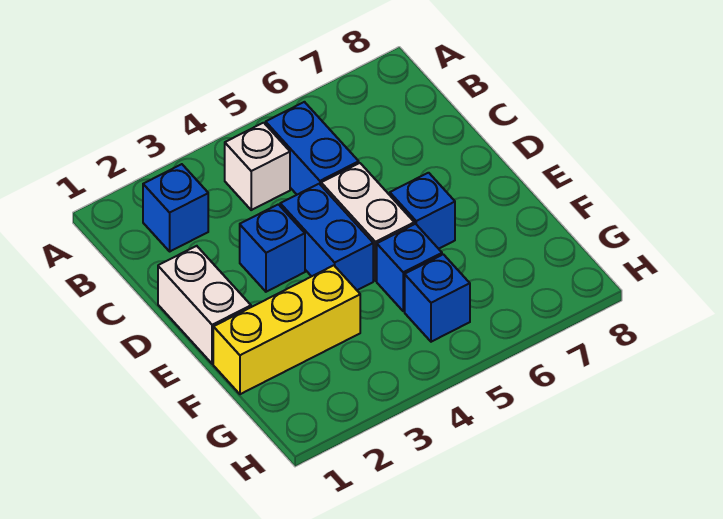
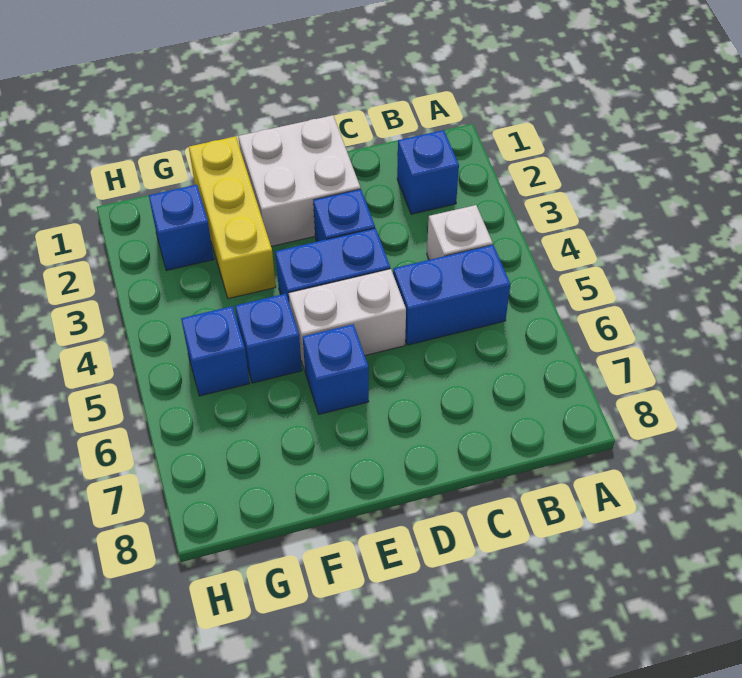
white 1x2 brick [158,246,251,364] -> white 2x2 brick [238,115,360,246]
none -> blue 1x1 brick [149,185,214,271]

